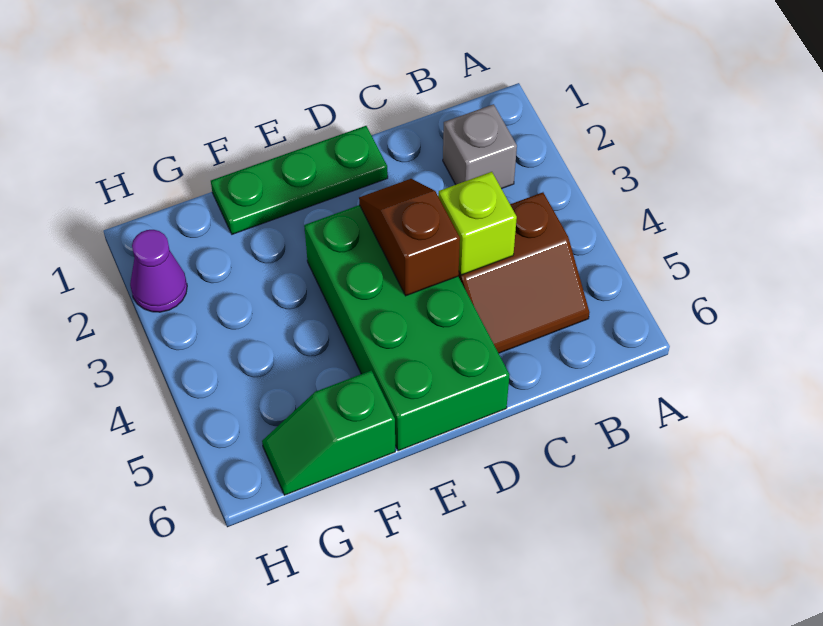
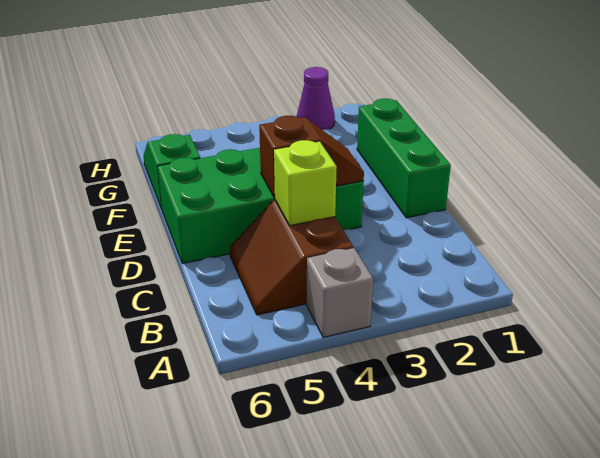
grey 1x1 brick [443,104,517,189] -> grey 1x1 brick moved to [307,248,373,338]
green 1x3 plate [211,126,388,234] -> green 1x3 brick [357,99,451,218]

